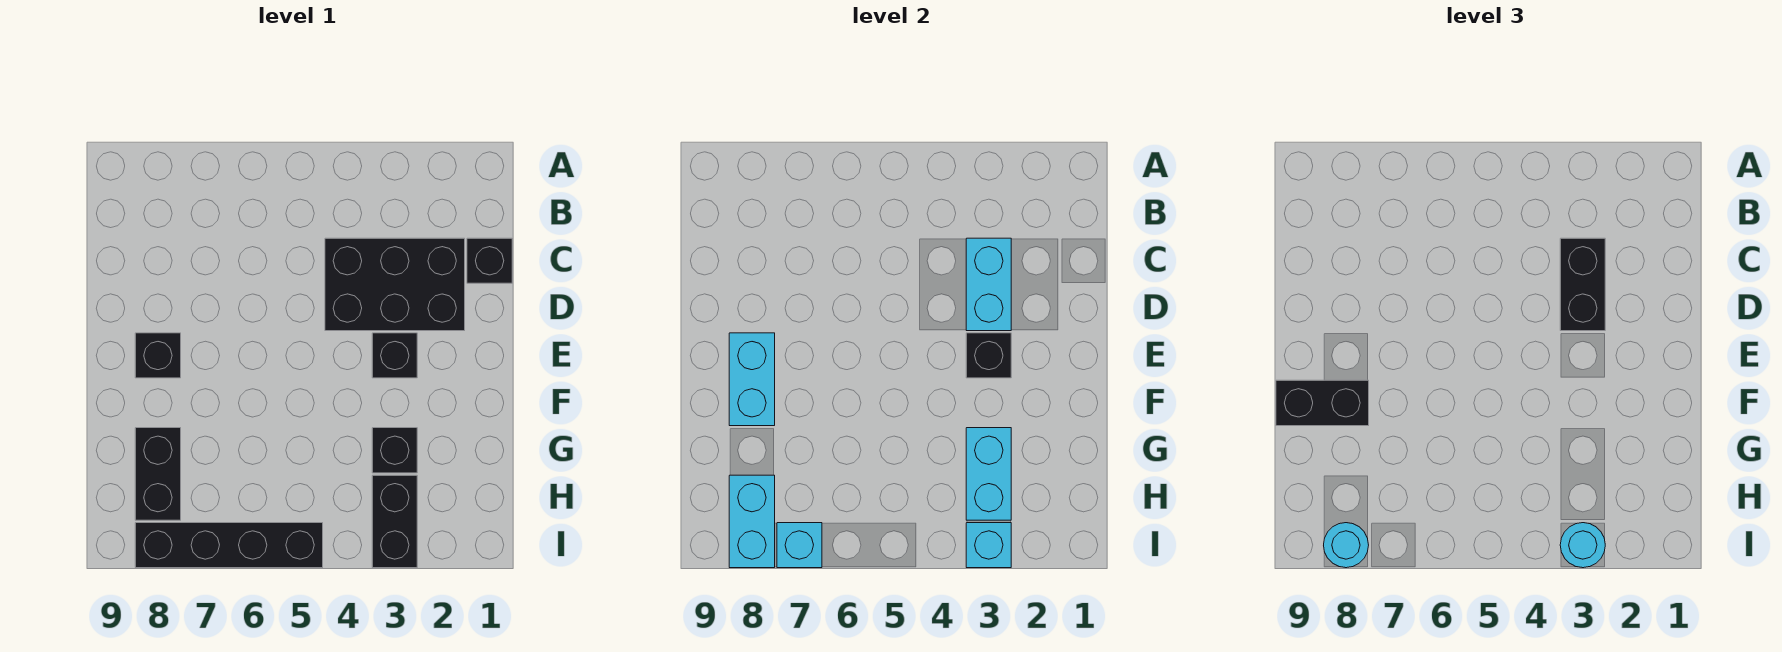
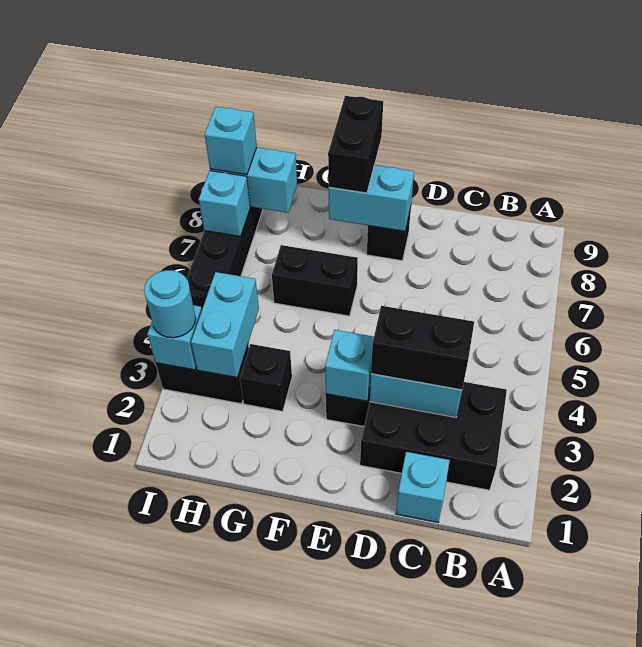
black 1x1 brick [467,238,512,283] -> cyan 1x1 brick [396,452,450,522]
black 2x3 brick [325,238,465,331] -> black 2x3 brick turned to [360,382,507,490]
black 1x1 brick [966,333,1011,378] -> cyan 1x1 brick [325,330,374,401]
cyan 1x2 brick [966,428,1011,520] -> cyan 1x2 brick turned to [191,272,259,378]
black 1x2 brick [135,428,181,520] -> black 1x2 brick moved to [272,245,358,316]
cyan 1x1 round brick [1324,523,1369,568] -> cyan 1x1 brick [205,107,257,175]

